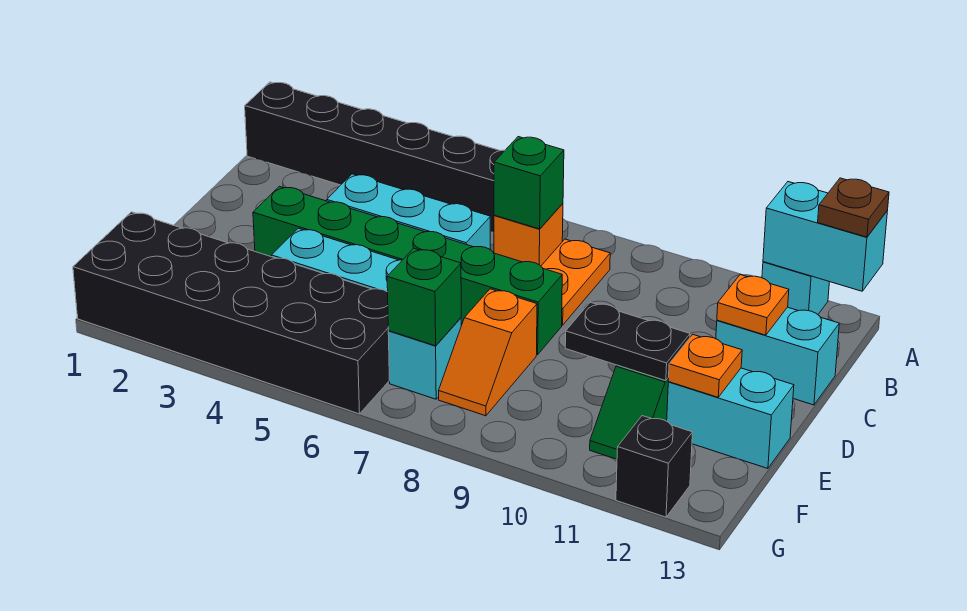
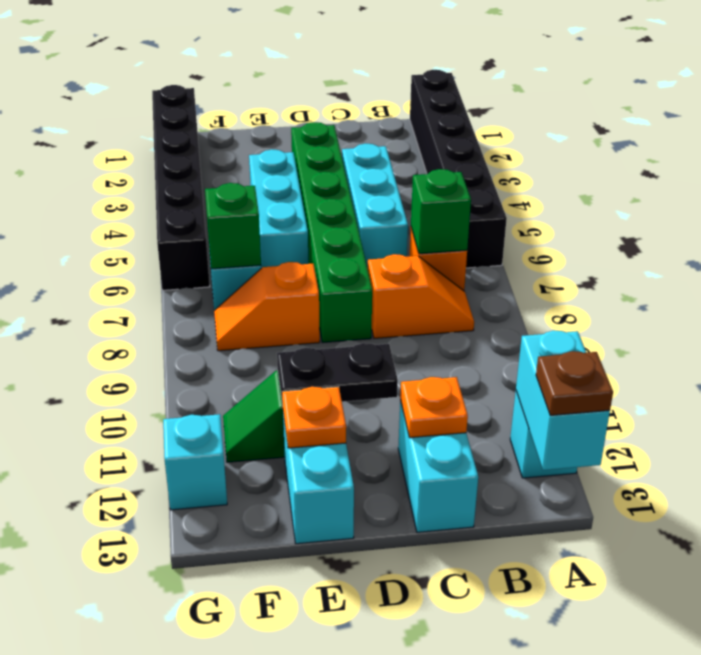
orange 1x2 plate [541,239,610,325] -> orange 1x2 slope [368,254,474,338]
black 1x2 plate [565,302,690,381] -> black 1x2 plate turned to [277,343,398,405]
black 2x6 brick [73,212,389,414] -> black 1x6 brick [152,85,210,290]
black 1x1 brick [616,416,692,517] -> cyan 1x1 brick [163,414,227,510]

